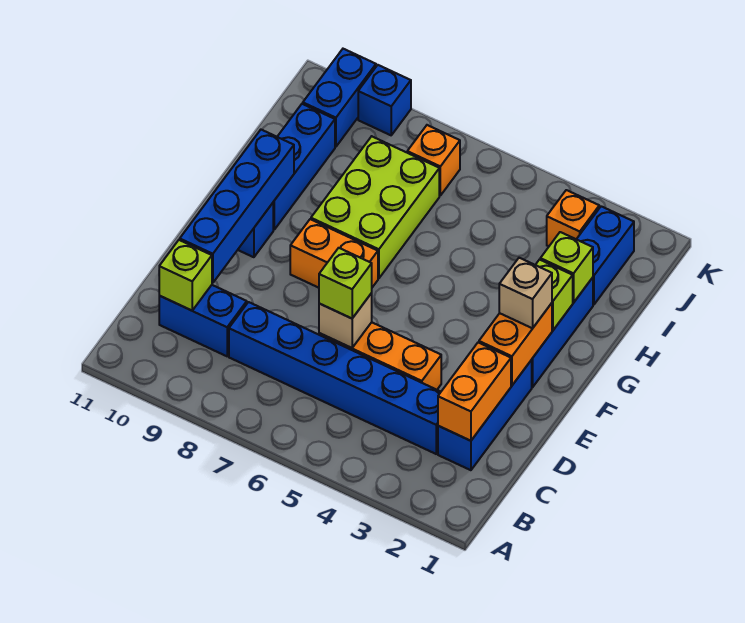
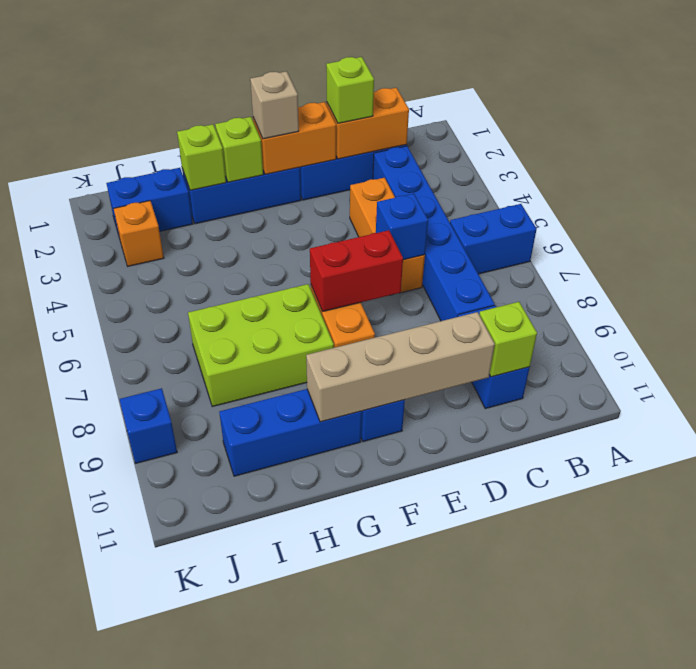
tan 1x1 brick [319,293,372,348] -> blue 1x1 brick [376,194,428,260]
lime 1x1 brick [319,248,372,318] -> lime 1x1 brick moved to [326,57,374,123]
blue 1x4 brick [180,130,294,283] -> tan 1x4 brick [306,312,495,422]
none -> red 1x2 brick [310,230,403,312]
orange 1x1 brick [407,125,460,195] -> none
blue 1x2 brick [303,49,376,147] -> blue 1x2 brick moved to [450,204,537,274]

